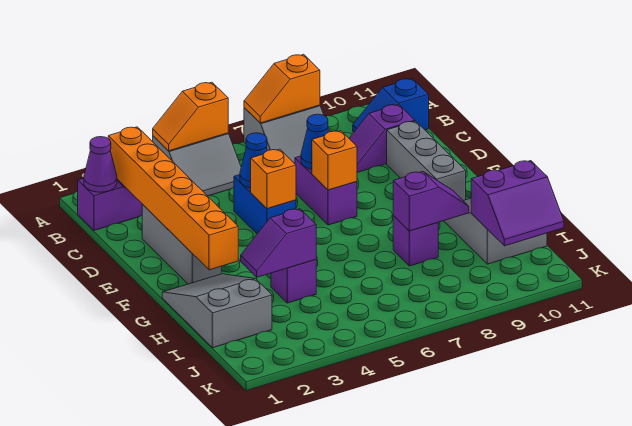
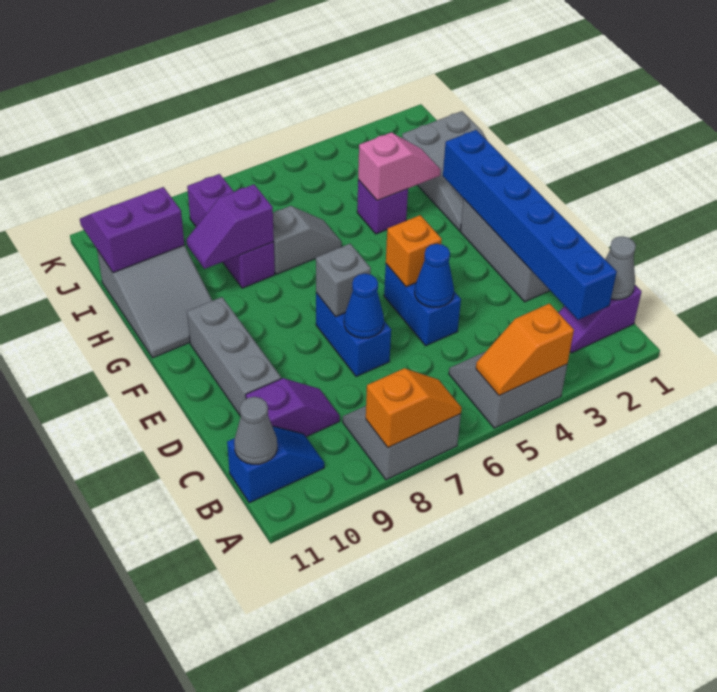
orange 1x2 slope [153,82,228,151] -> orange 1x2 slope turned to [476,304,574,396]
purple 1x1 cone [84,137,117,192] -> grey 1x1 cone [605,236,636,300]
orange 1x6 brick [108,127,238,270] -> blue 1x6 brick [443,130,617,320]
none -> grey 1x1 cone [234,397,277,464]
purple 1x2 brick [295,156,357,225] -> blue 1x2 brick [316,293,391,377]
orange 1x1 brick [312,131,357,190] -> grey 1x1 brick [316,244,371,317]
purple 1x2 slope [241,209,316,277] -> pink 1x2 slope [358,132,441,201]
none -> grey 1x2 slope [273,206,342,274]
purple 1x1 brick [393,216,438,266] -> purple 1x3 brick [187,174,275,288]

